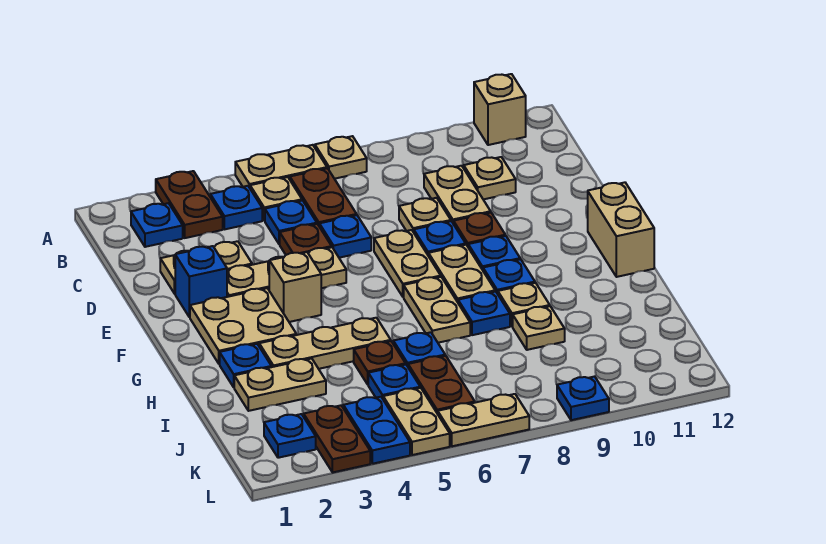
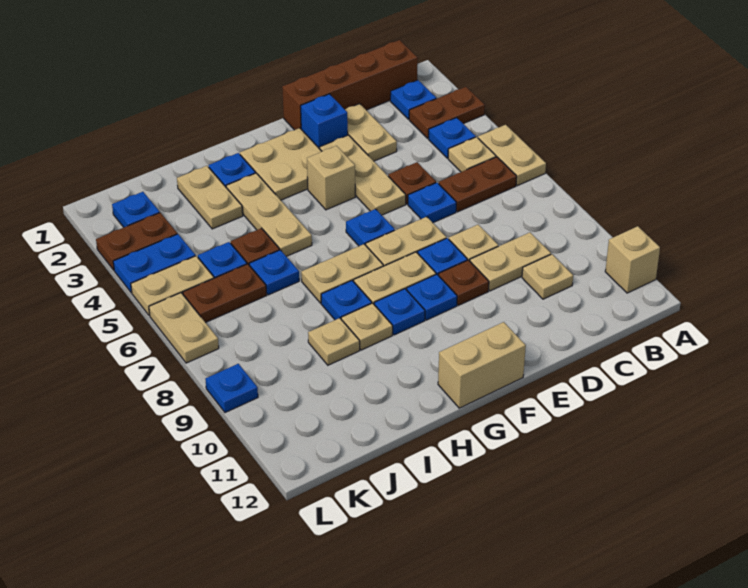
tan 1x1 plate [315,136,367,179] -> none
none -> brown 1x4 brick [282,40,418,130]
blue 1x1 plate [265,201,317,244] -> blue 1x1 plate moved to [346,209,395,246]

